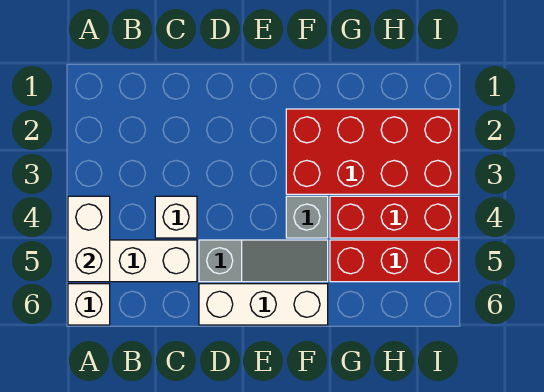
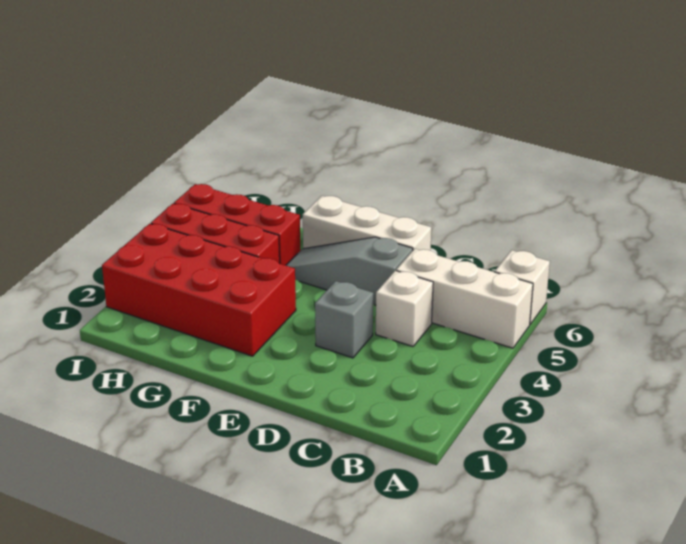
white 1x2 brick [68,196,110,282] -> none
grey 1x1 brick [286,196,328,238] -> grey 1x1 brick moved to [315,281,373,358]

